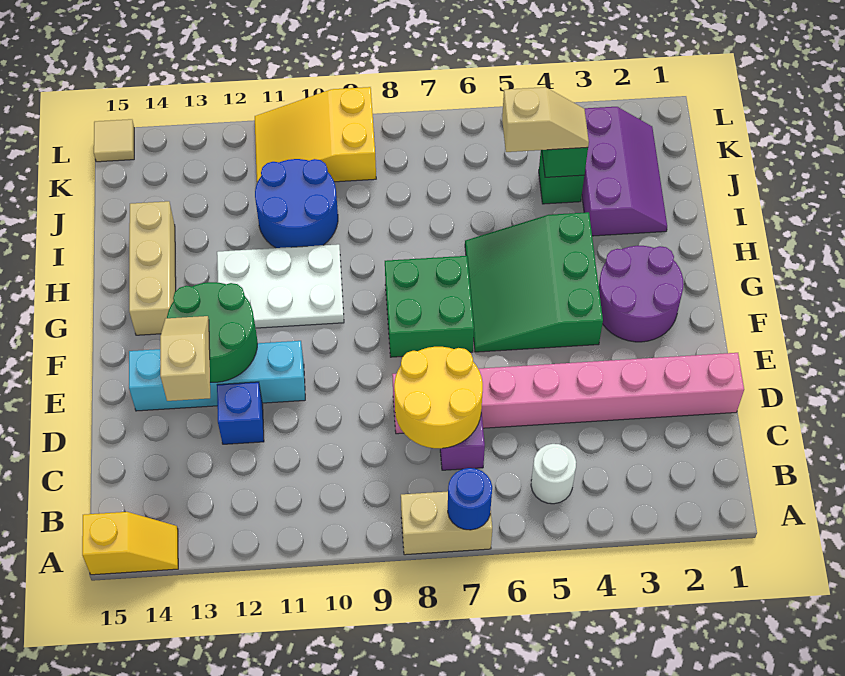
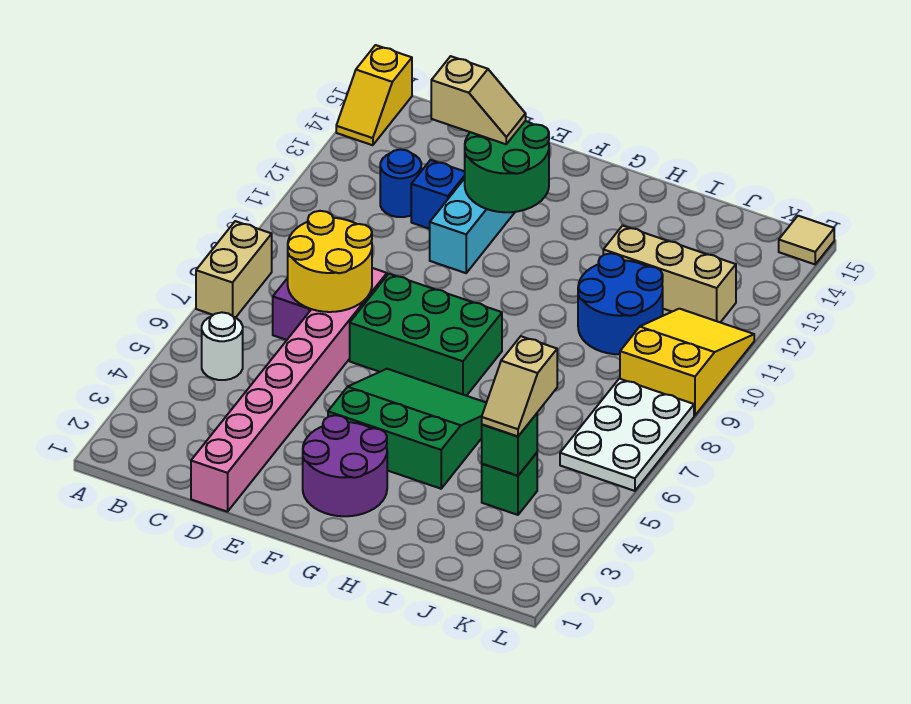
blue 1x1 round brick [448,468,492,530] -> blue 1x1 round brick moved to [380,149,421,217]
green 2x2 brick [385,256,474,357] -> green 2x3 brick [350,274,502,396]
white 2x3 plate [217,244,344,328] -> white 2x3 plate moved to [560,379,694,491]
tan 1x3 brick [129,201,176,335] -> tan 1x3 brick moved to [603,226,736,322]
purple 2x3 slope [582,107,667,236] -> none

